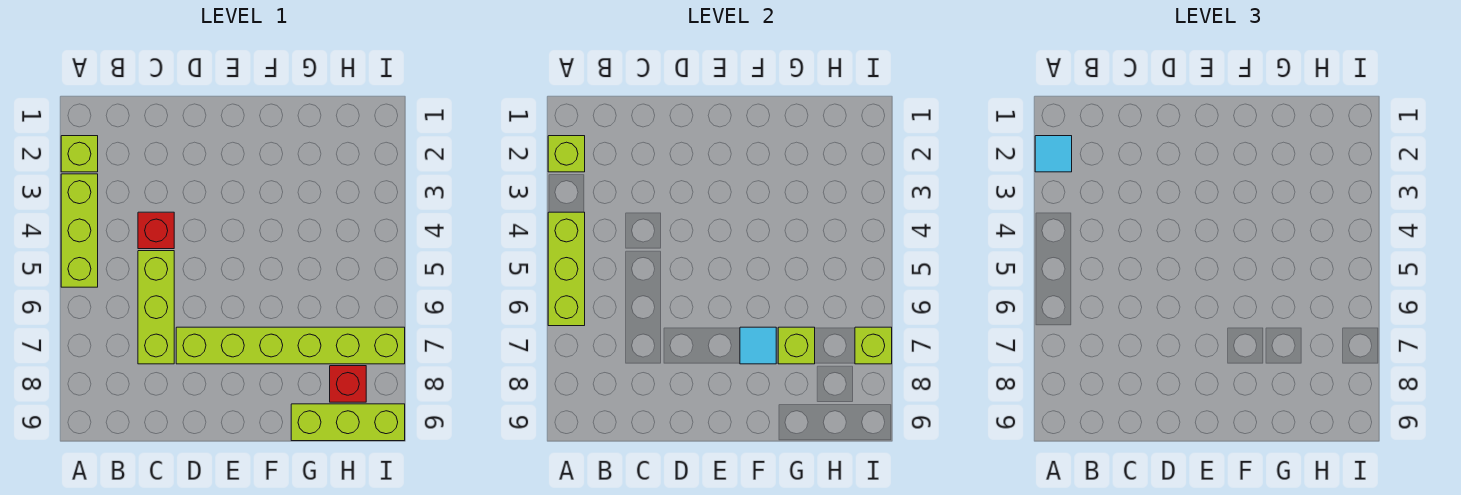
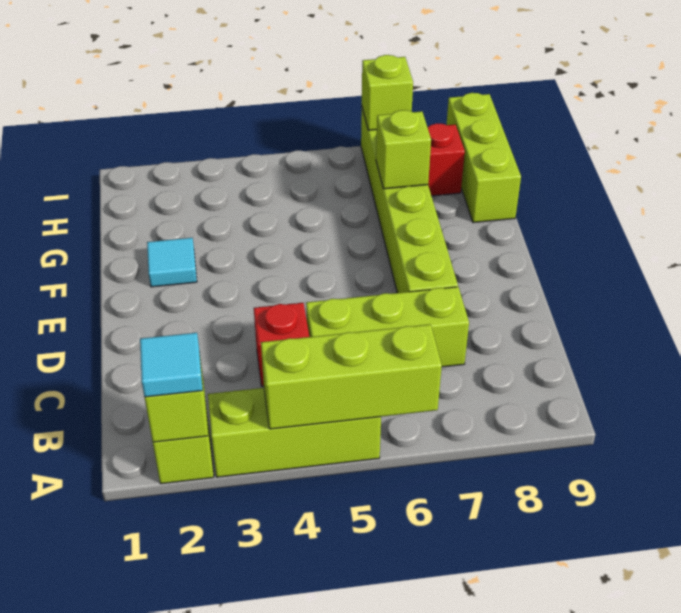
cyan 1x1 tile [740,327,776,364] -> cyan 1x1 tile moved to [147,238,197,287]

